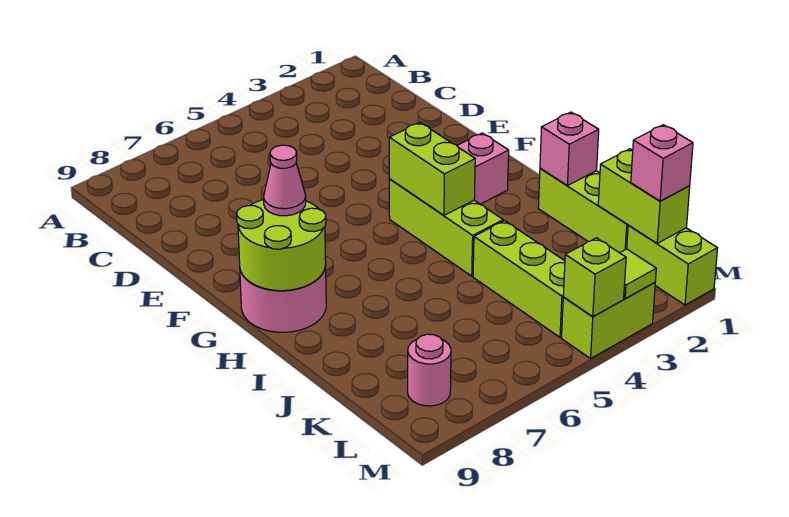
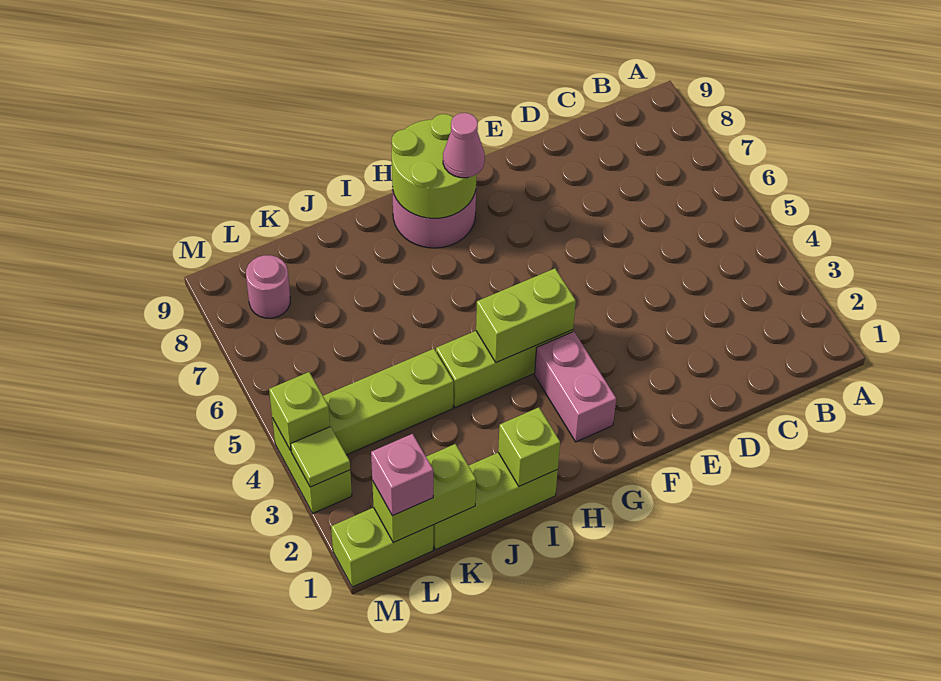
pink 1x1 brick [540,112,599,186] -> lime 1x1 brick [498,407,560,486]

